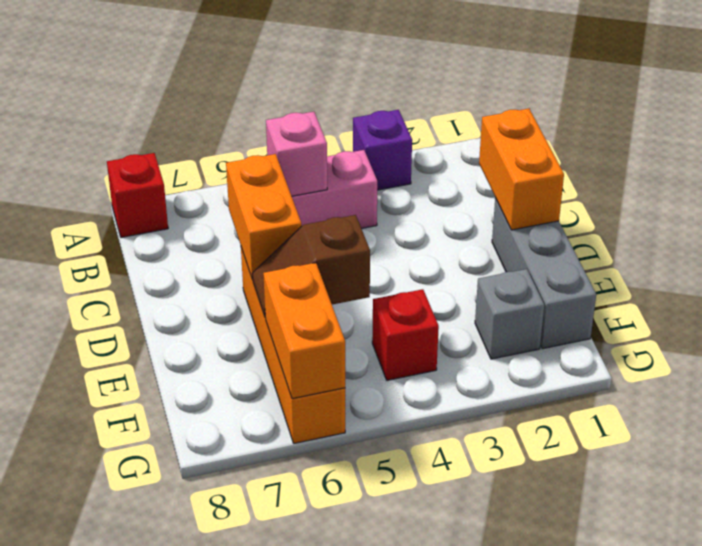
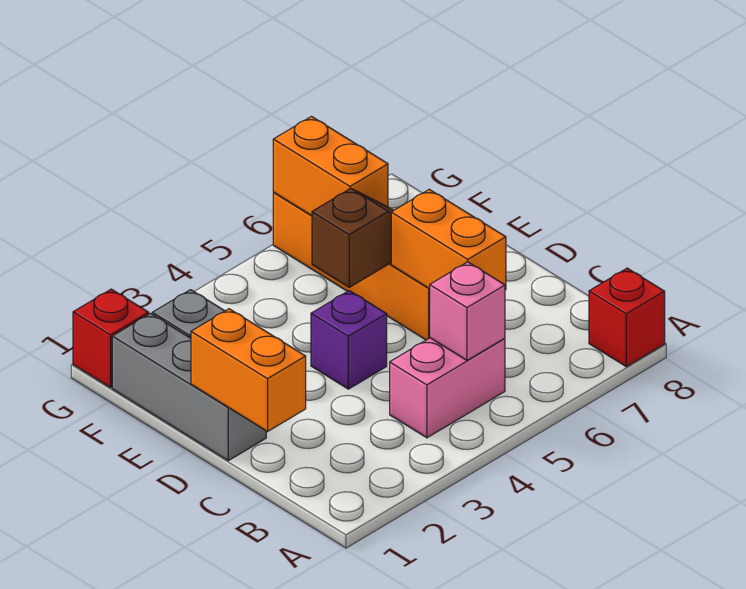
purple 1x1 brick [353,110,412,190] -> purple 1x1 brick moved to [311,291,387,389]
red 1x1 brick [372,289,439,380] -> red 1x1 brick moved to [73,289,149,388]

